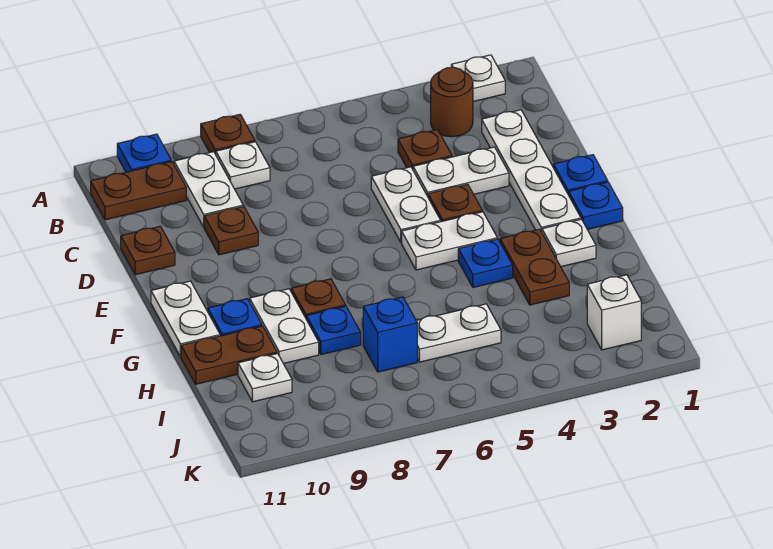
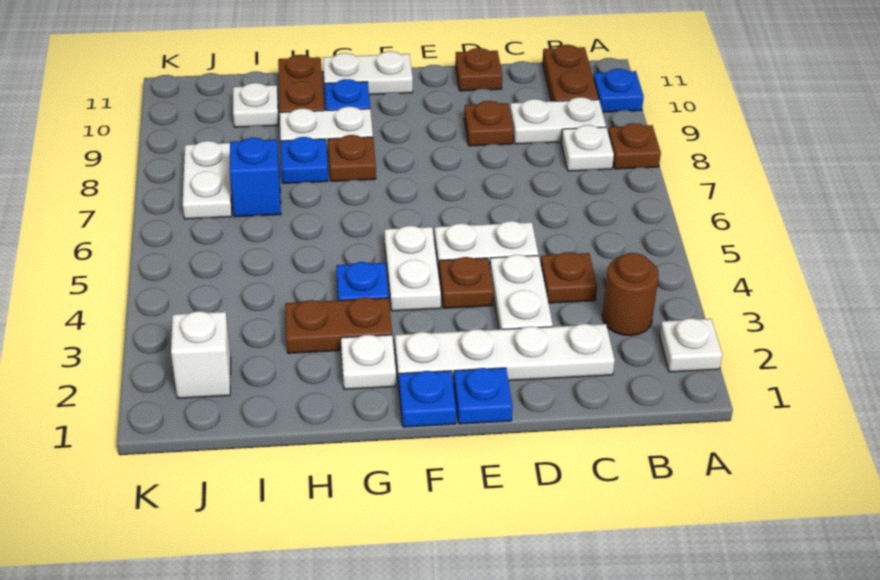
white 1x2 plate [416,304,501,362] -> white 1x2 plate moved to [183,141,232,219]

